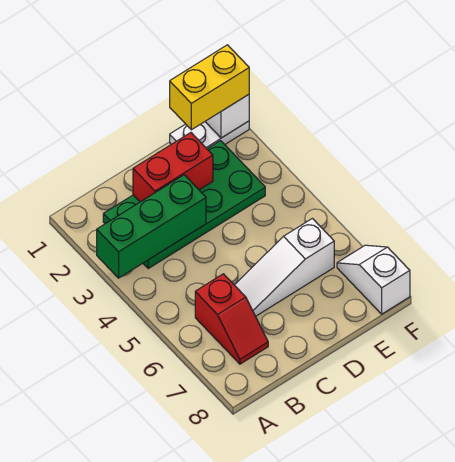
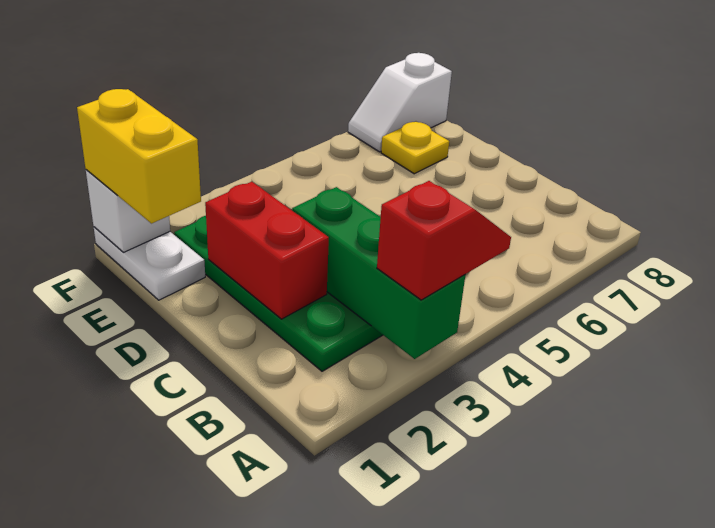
red 1x2 slope [195,274,268,364] -> red 1x2 slope moved to [377,181,511,300]
white 1x3 slope [235,218,334,316] -> none
none -> yellow 1x1 plate [381,121,449,174]

